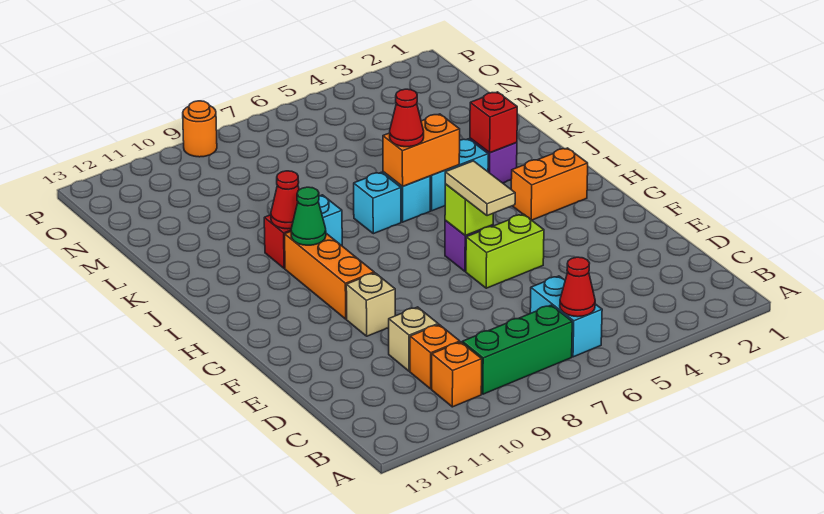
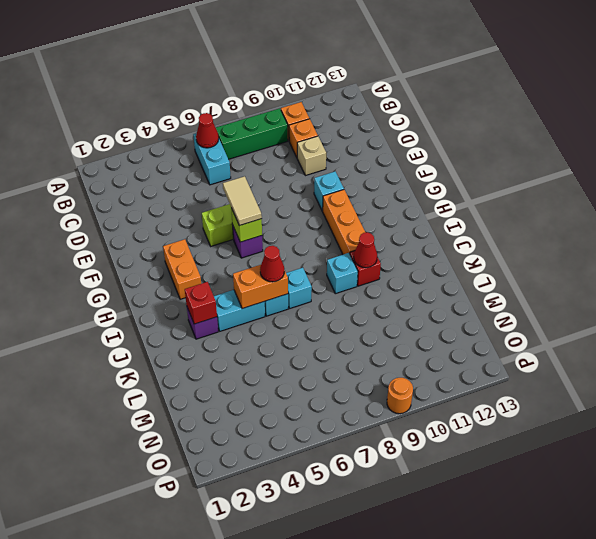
tan 1x1 brick [346,273,395,336] -> cyan 1x1 brick [314,172,344,211]
orange 1x2 brick [511,148,588,220] -> orange 1x2 brick turned to [163,239,201,299]
green 1x1 cone [291,187,326,245] -> none

